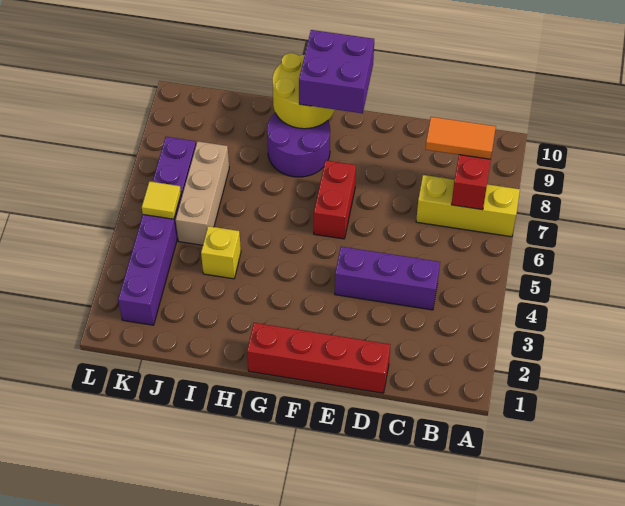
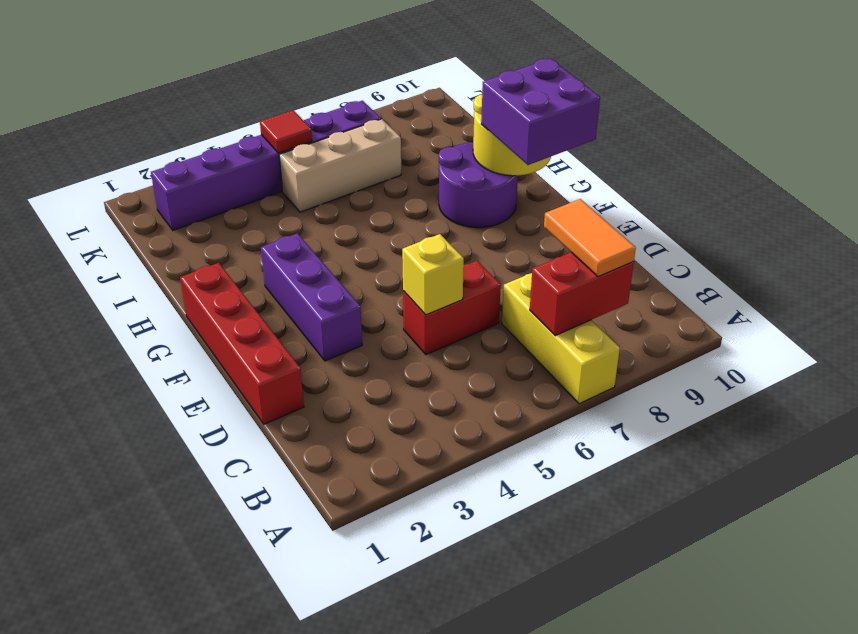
purple 1x3 brick [335,247,440,310] -> purple 1x3 brick moved to [261,233,362,361]
red 1x2 brick [314,160,356,239] -> red 1x2 brick moved to [403,261,501,355]
yellow 1x1 brick [201,226,241,279] -> yellow 1x1 brick moved to [402,234,464,315]
yellow 1x1 tile [142,181,181,219] -> red 1x1 tile [260,110,312,153]

